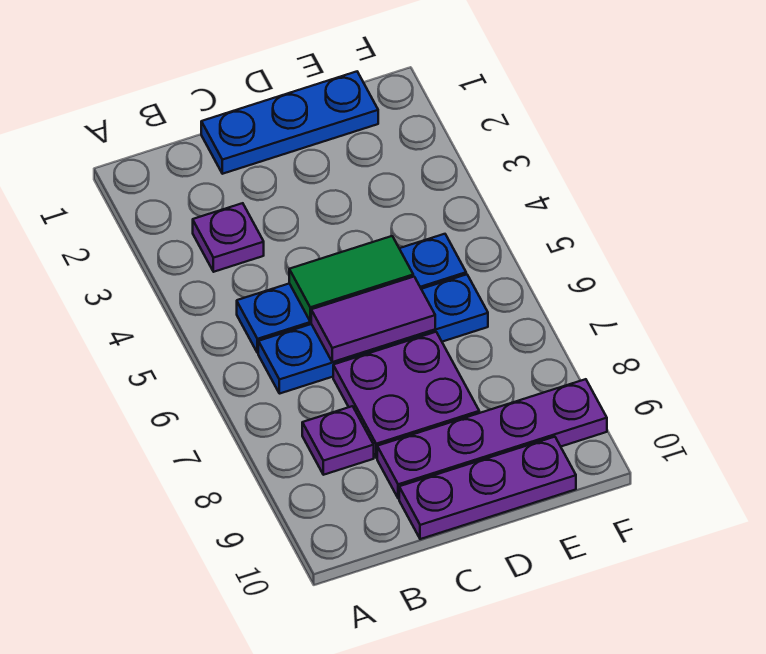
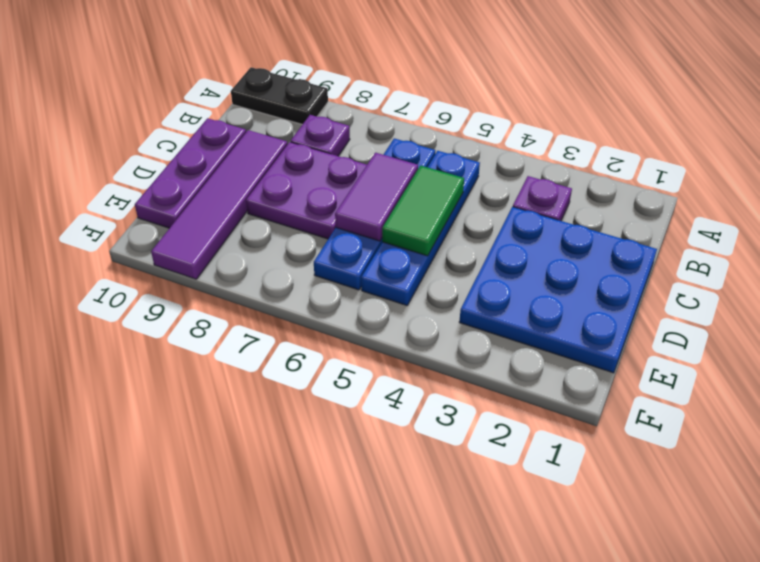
none -> black 1x2 plate [231,67,328,124]
blue 1x3 plate [201,72,378,174] -> blue 3x3 plate [459,207,657,373]
purple 1x4 plate [377,379,607,499] -> purple 1x4 tile [151,130,288,279]

